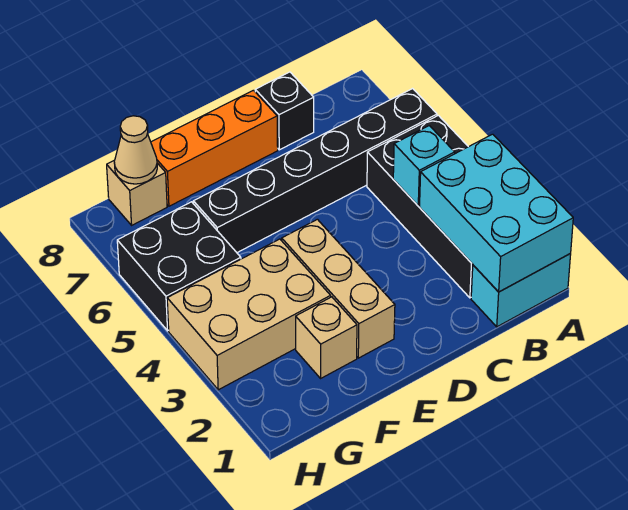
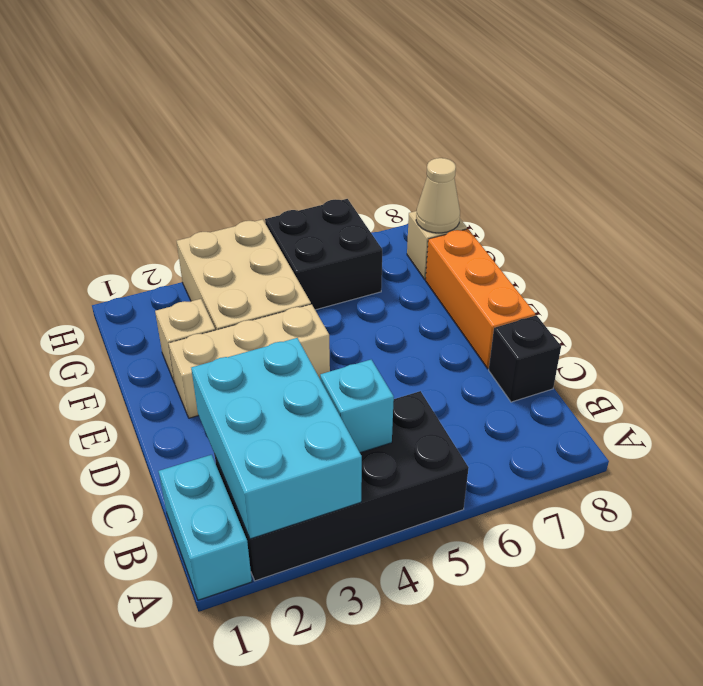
cyan 2x3 brick [420,134,573,292] -> cyan 2x3 brick turned to [191,338,362,539]
black 1x6 brick [193,89,437,253] -> none

